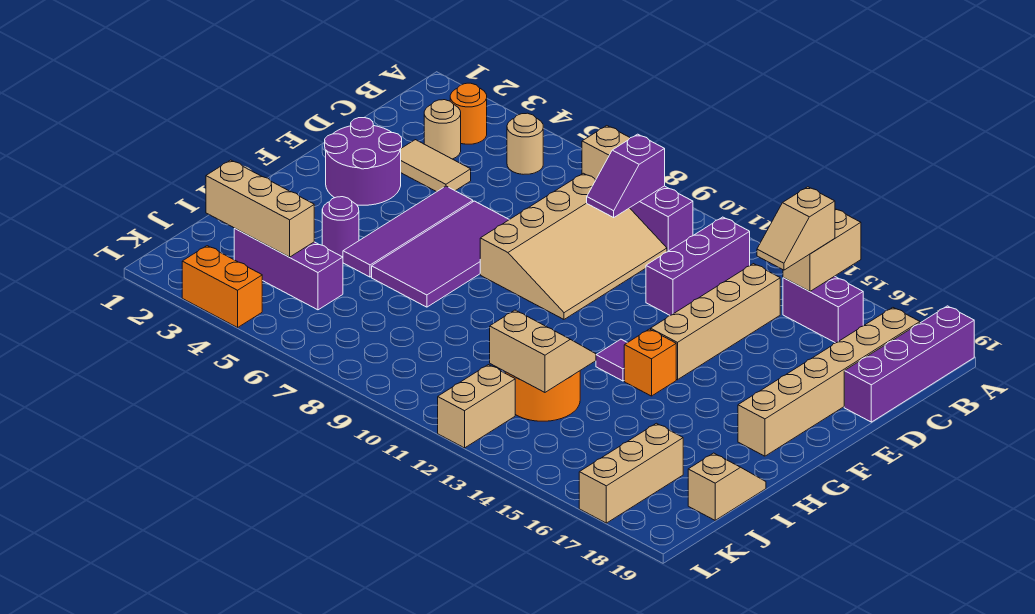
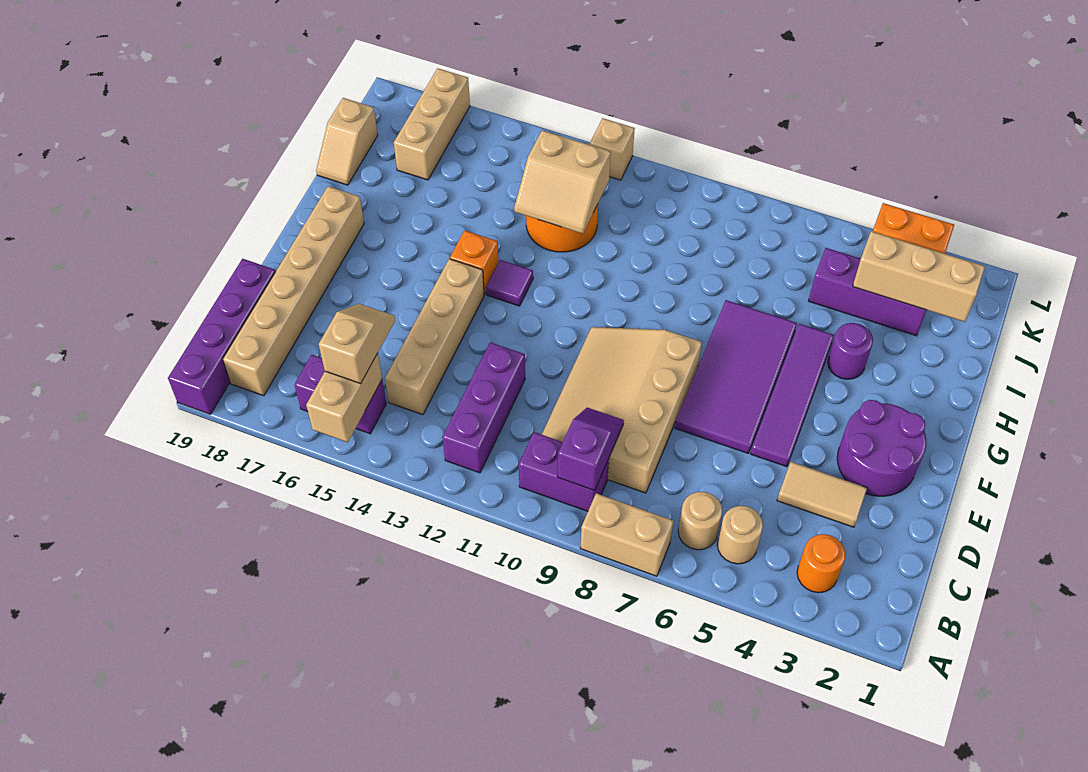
tan 1x1 round brick [424,100,461,159] -> tan 1x1 round brick moved to [678,492,722,550]
tan 1x2 brick [438,365,515,448] -> tan 1x1 brick [590,118,635,180]

